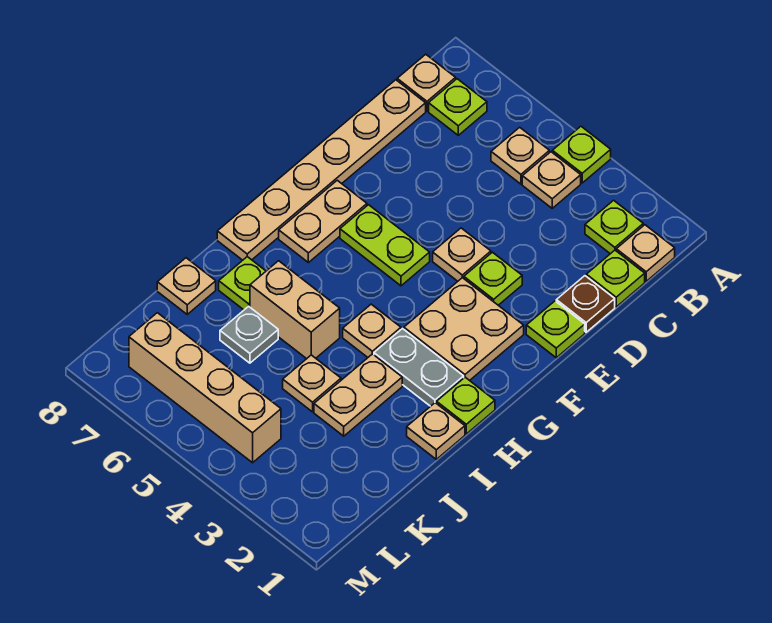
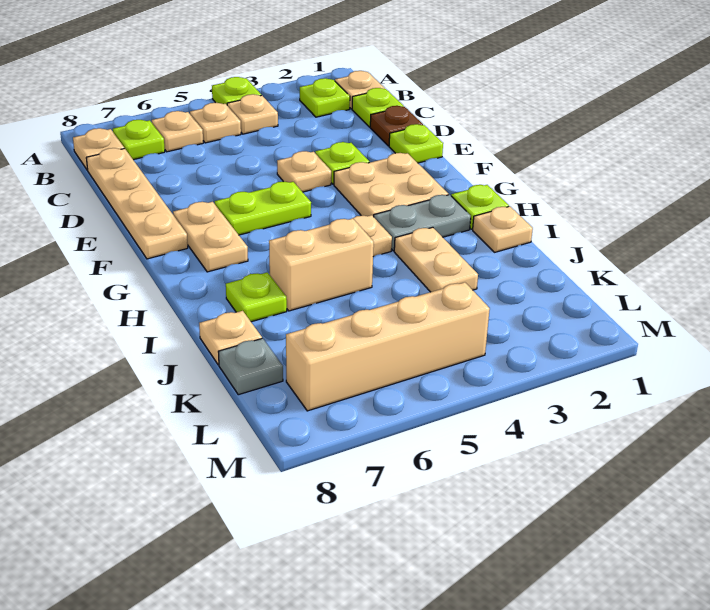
tan 1x6 plate [217,80,426,260] -> tan 1x4 plate [86,148,188,259]
tan 1x1 plate [283,355,341,412] -> tan 1x1 plate moved to [152,111,203,152]
grey 1x1 plate [220,306,278,363] -> grey 1x1 plate moved to [218,338,283,395]

